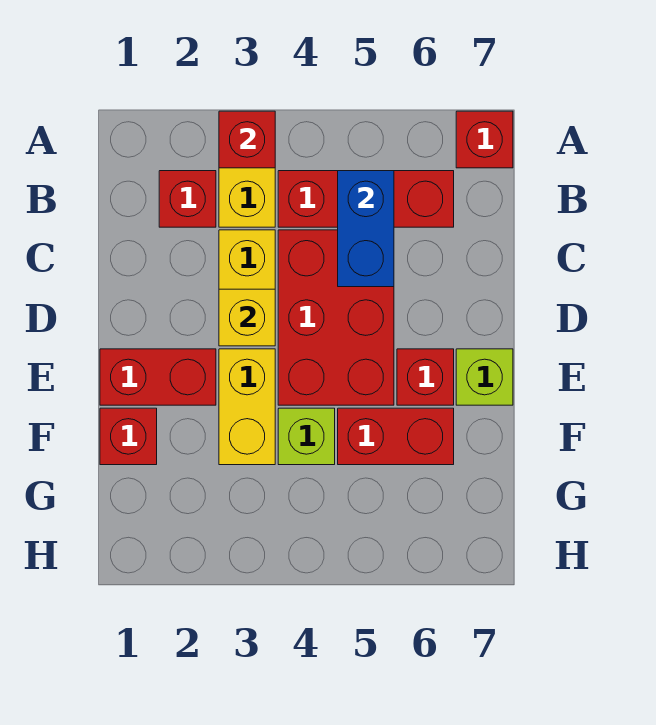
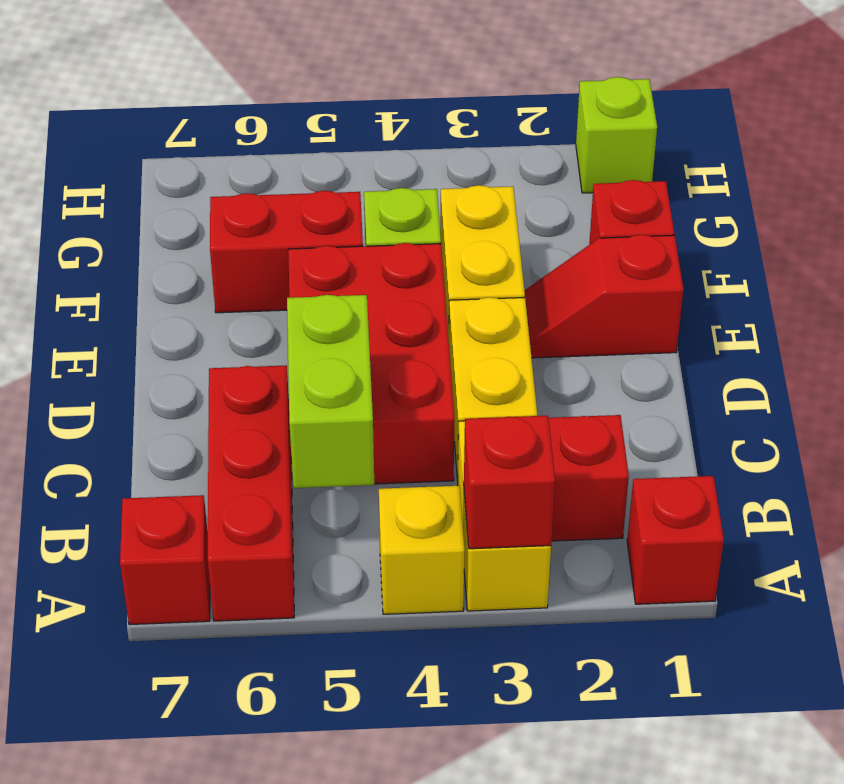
red 1x3 brick [278,171,454,227] -> red 1x3 brick turned to [208,365,294,621]
blue 1x2 brick [338,171,394,287] -> lime 1x2 brick [287,295,374,488]
yellow 1x1 brick [219,289,275,346] -> yellow 1x1 brick moved to [379,486,465,614]
red 1x2 brick [100,349,216,405] -> red 1x2 slope [524,235,684,358]
red 1x1 brick [397,349,454,405] -> red 1x1 brick moved to [627,476,724,604]
lime 1x1 brick [456,349,513,405] -> lime 1x1 brick moved to [576,77,657,193]

